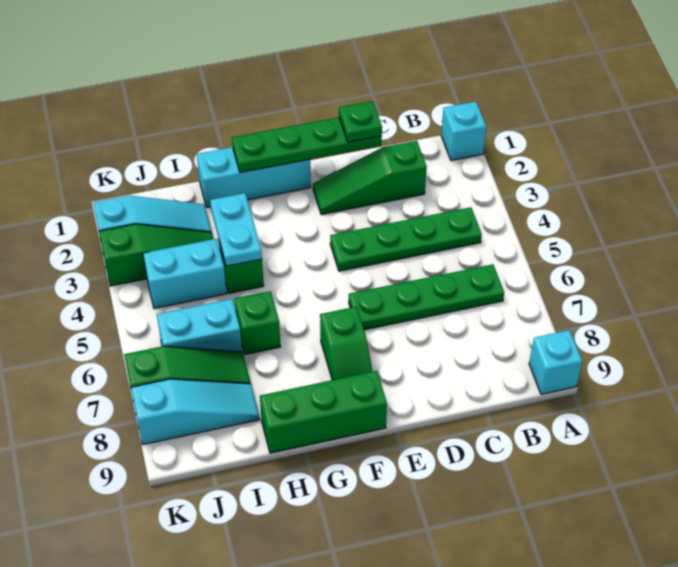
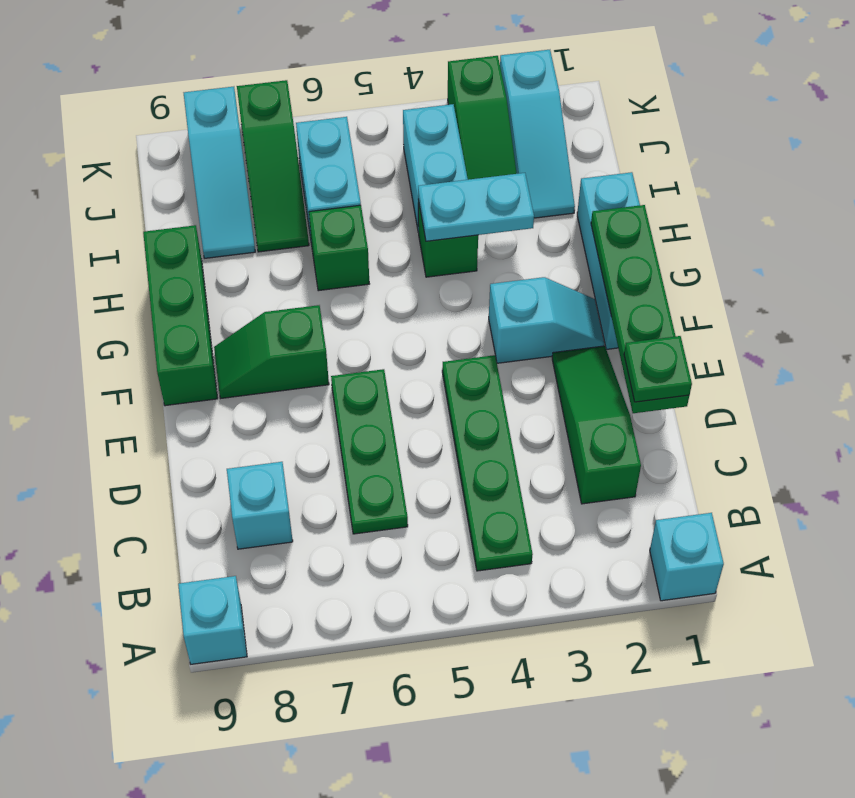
green 1x4 plate [349,264,504,330] -> green 1x3 plate [331,369,408,534]
none -> cyan 1x1 brick [227,462,293,549]
none -> cyan 1x2 slope [489,277,604,363]

